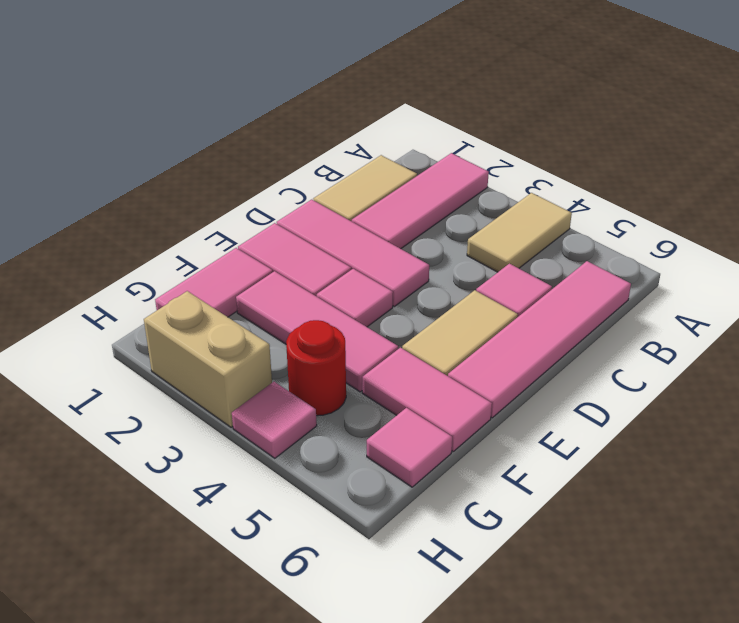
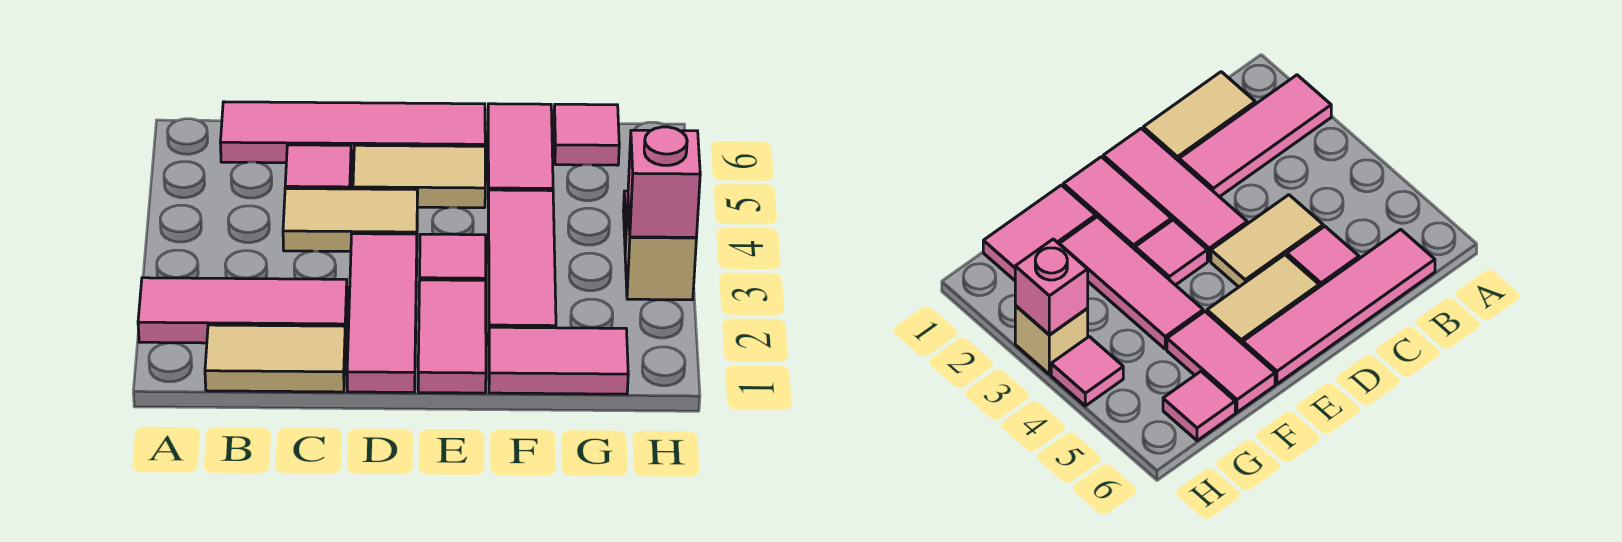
tan 1x2 tile [467,193,572,272] -> tan 1x2 tile moved to [283,189,418,251]
red 1x1 round brick [286,320,346,416] -> none
tan 1x2 brick [144,291,272,428] -> tan 1x1 brick [625,205,696,300]
none -> pink 1x1 brick [628,127,700,237]

